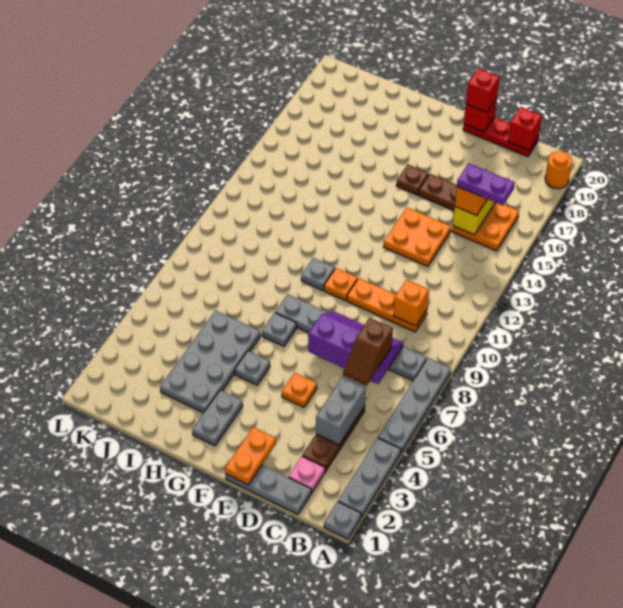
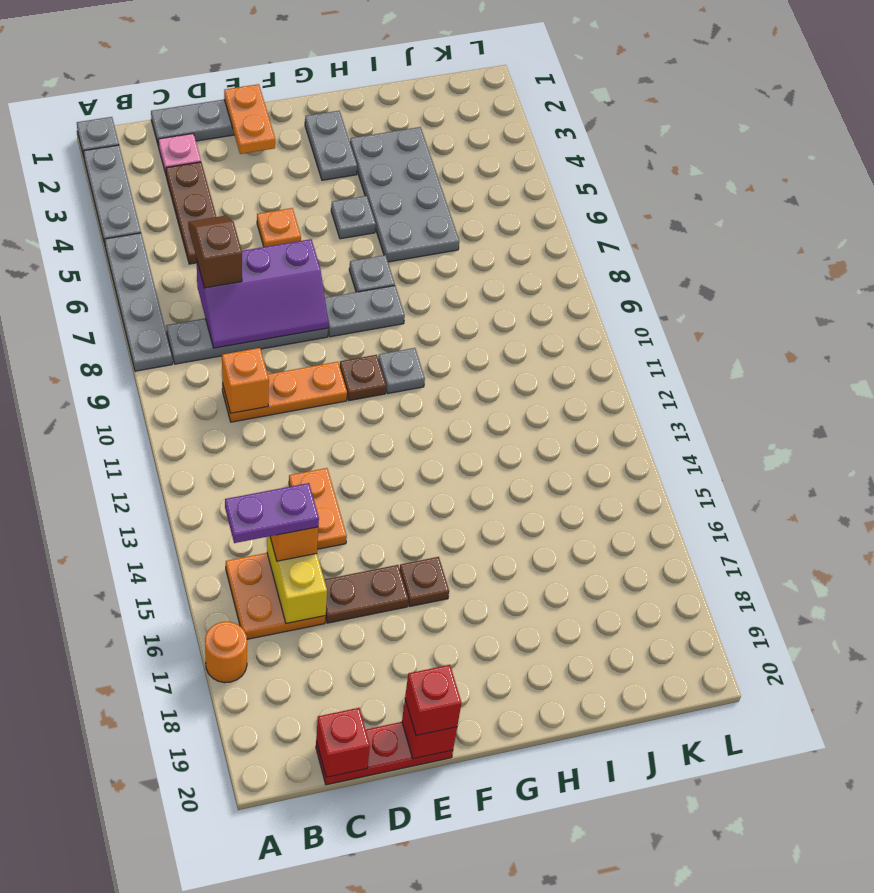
orange 1x1 round brick [545,151,572,189] -> orange 1x1 round brick moved to [205,622,247,683]
grey 1x2 brick [316,377,366,445] -> none
orange 2x2 plate [383,208,451,267] -> orange 1x2 plate [289,468,347,549]
orange 1x1 plate [324,268,358,301] -> brown 1x1 plate [340,355,386,401]

